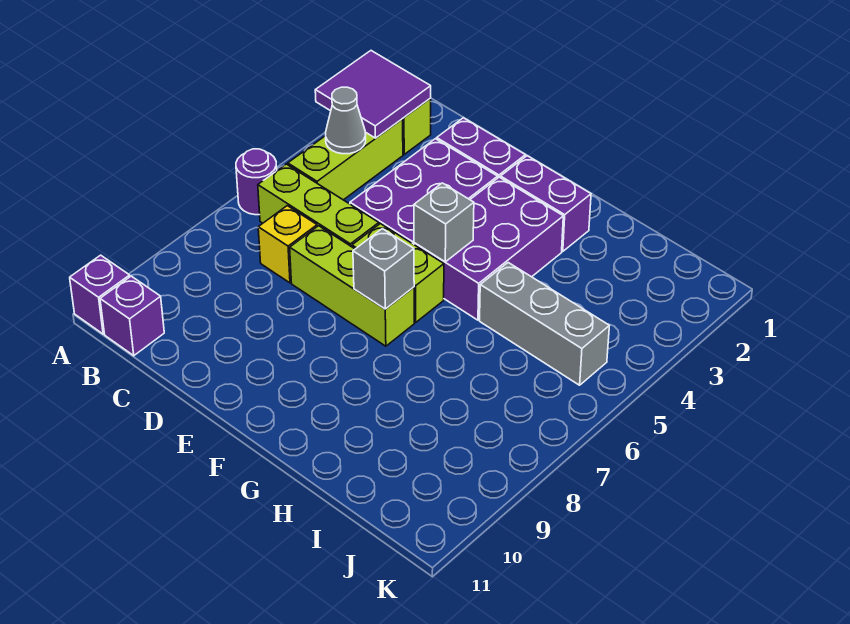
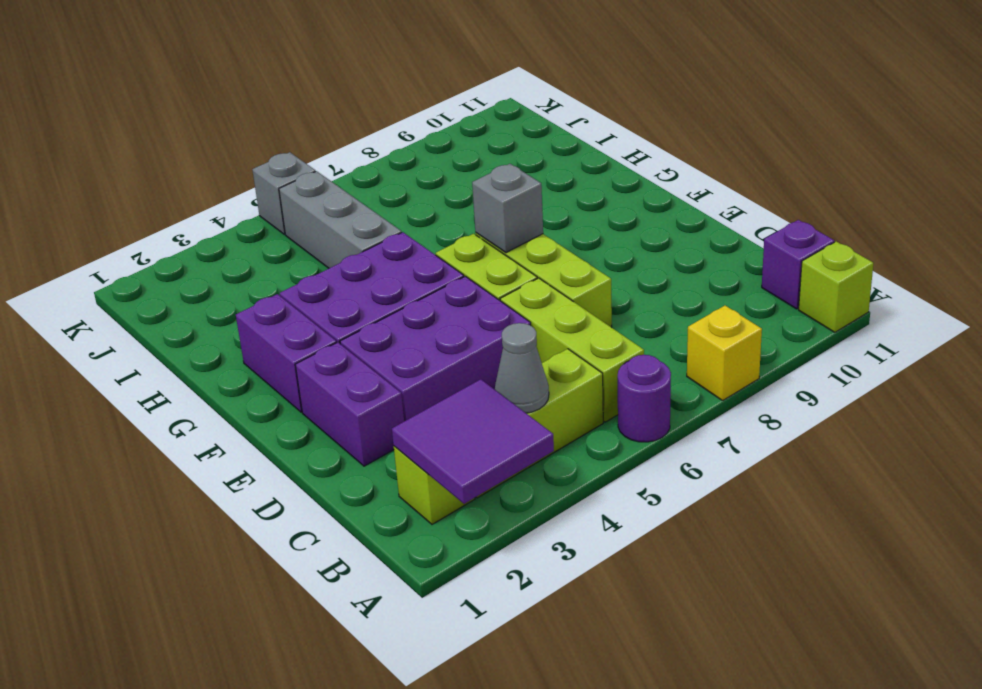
purple 1x1 brick [70,255,130,334] -> lime 1x1 brick [799,241,873,332]
yellow 1x1 brick [258,206,317,283] -> yellow 1x1 brick moved to [687,306,762,401]
grey 1x1 brick [414,183,474,262] -> grey 1x1 brick moved to [252,152,316,234]

